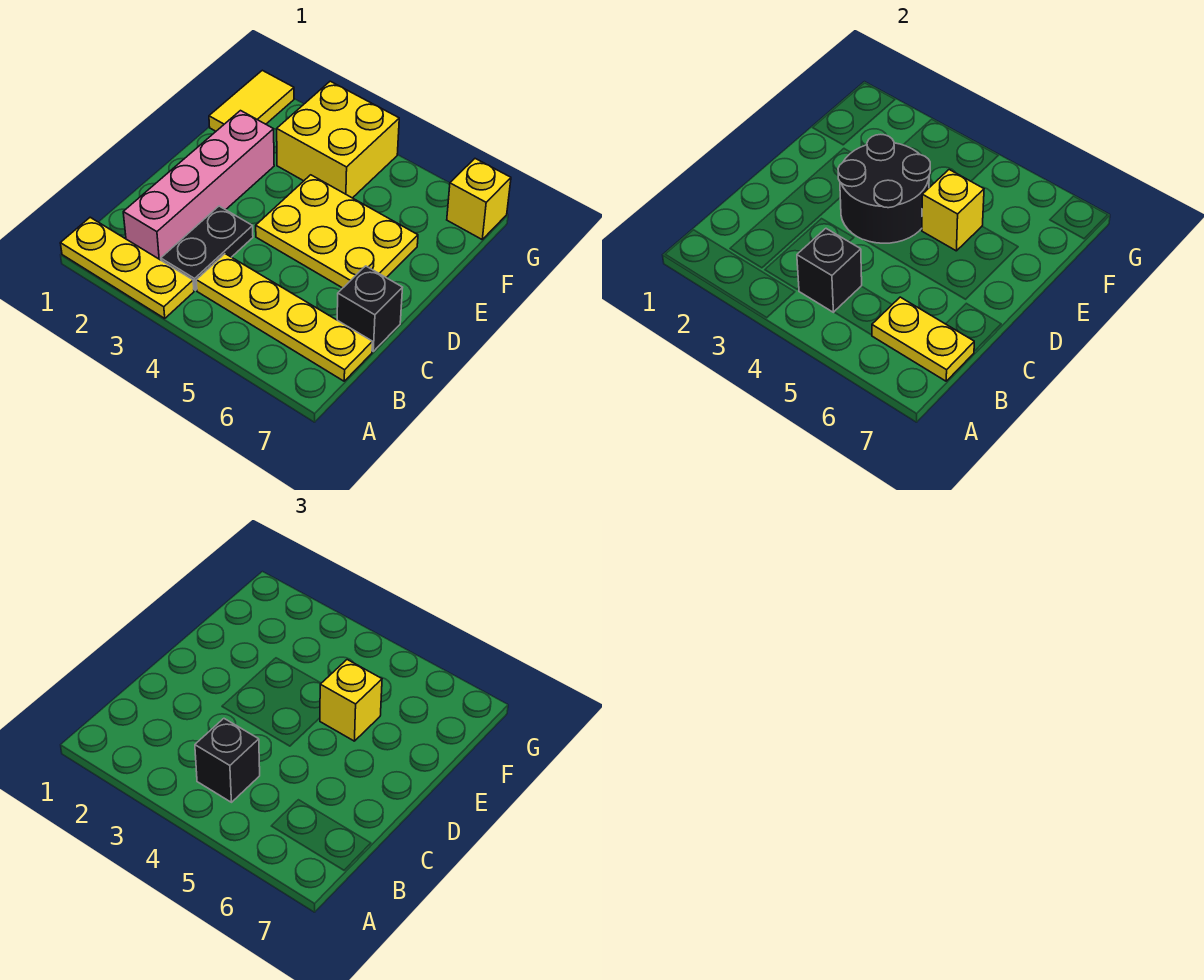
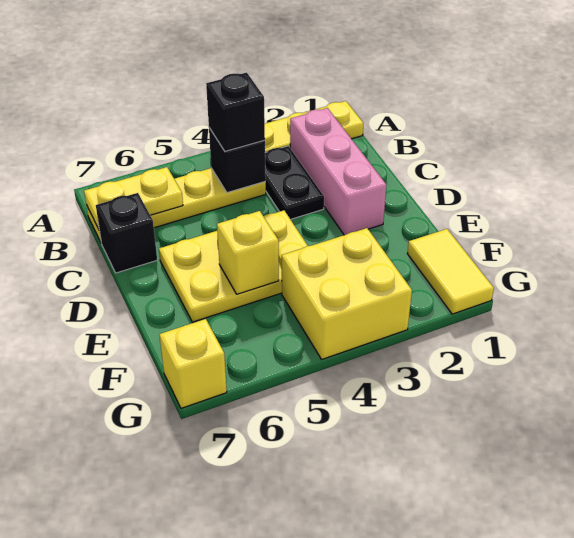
pink 1x4 brick [123,111,274,260] -> pink 1x3 brick [290,108,386,235]
black 2x2 round brick [838,134,930,243] -> none
yellow 1x1 brick [320,660,382,741] -> none

